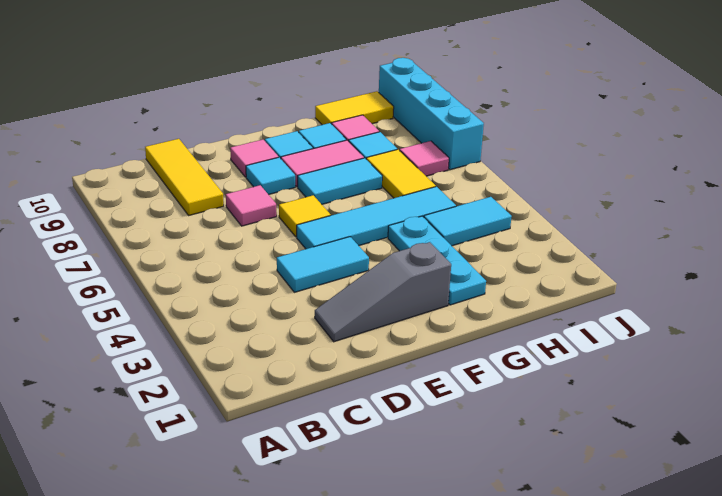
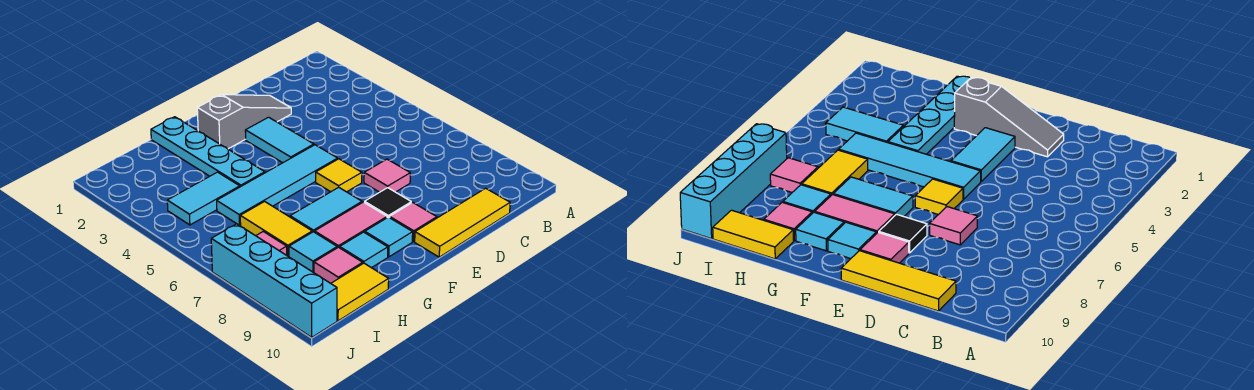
yellow 1x3 tile [145,139,224,216] -> yellow 1x3 tile turned to [415,188,510,257]
cyan 1x2 tile [277,237,369,292] -> cyan 1x2 tile turned to [245,117,314,163]
cyan 1x1 tile [246,157,295,195] -> black 1x1 tile [364,188,411,218]
cyan 1x3 plate [388,216,486,305] -> cyan 1x4 plate [151,117,265,187]

